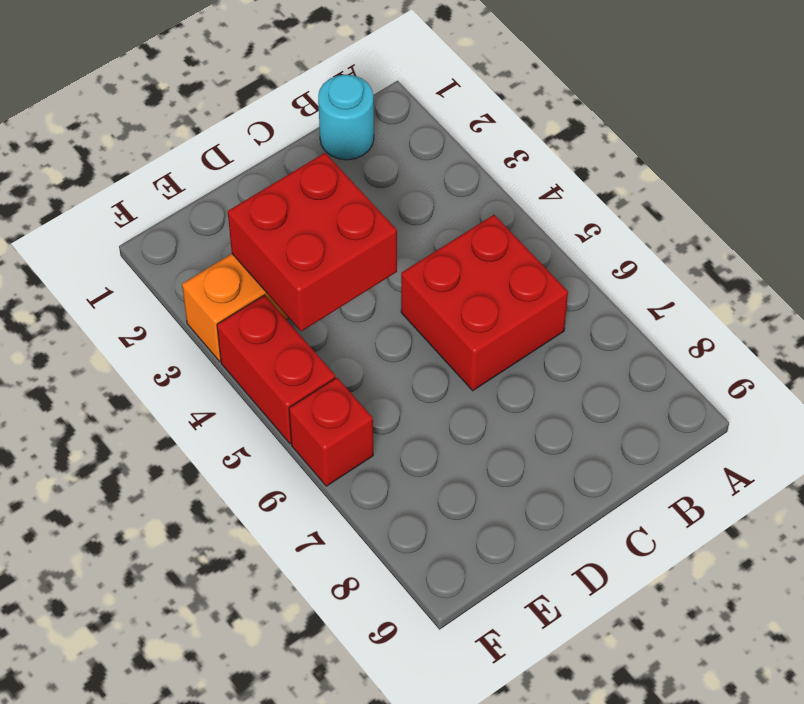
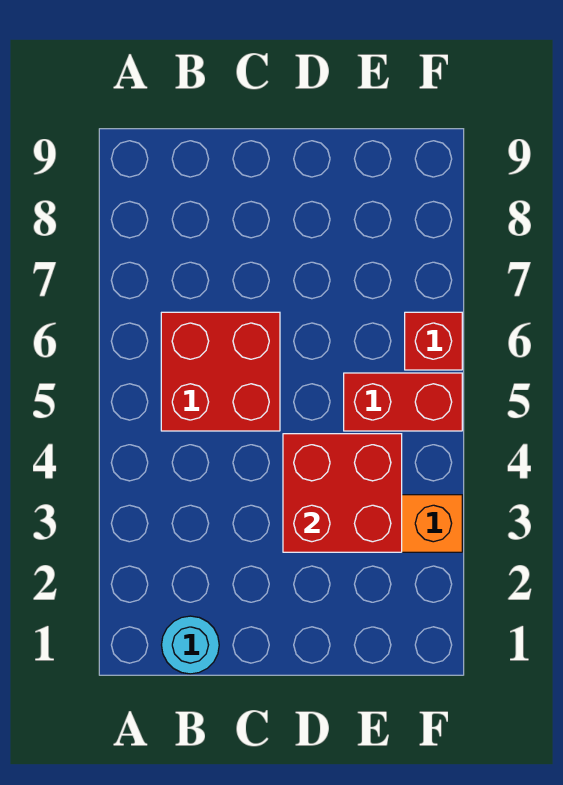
red 1x2 brick [217,295,335,444] -> red 1x2 brick turned to [344,373,462,431]

